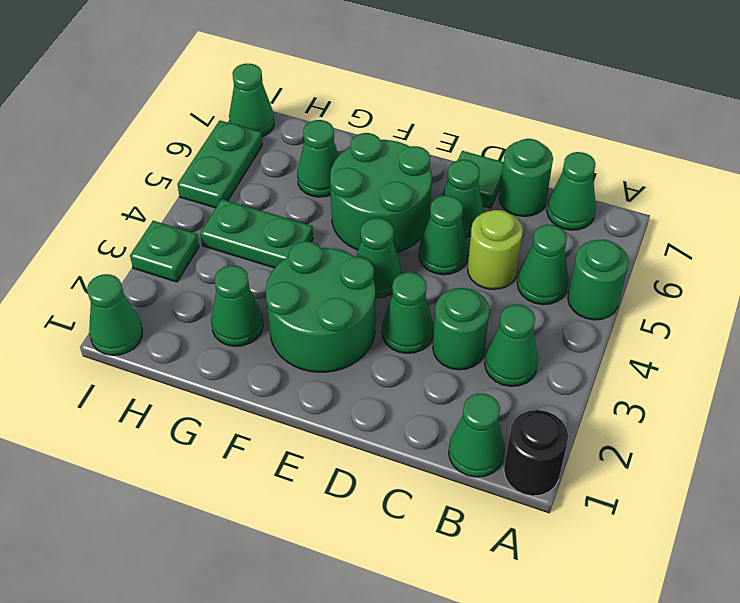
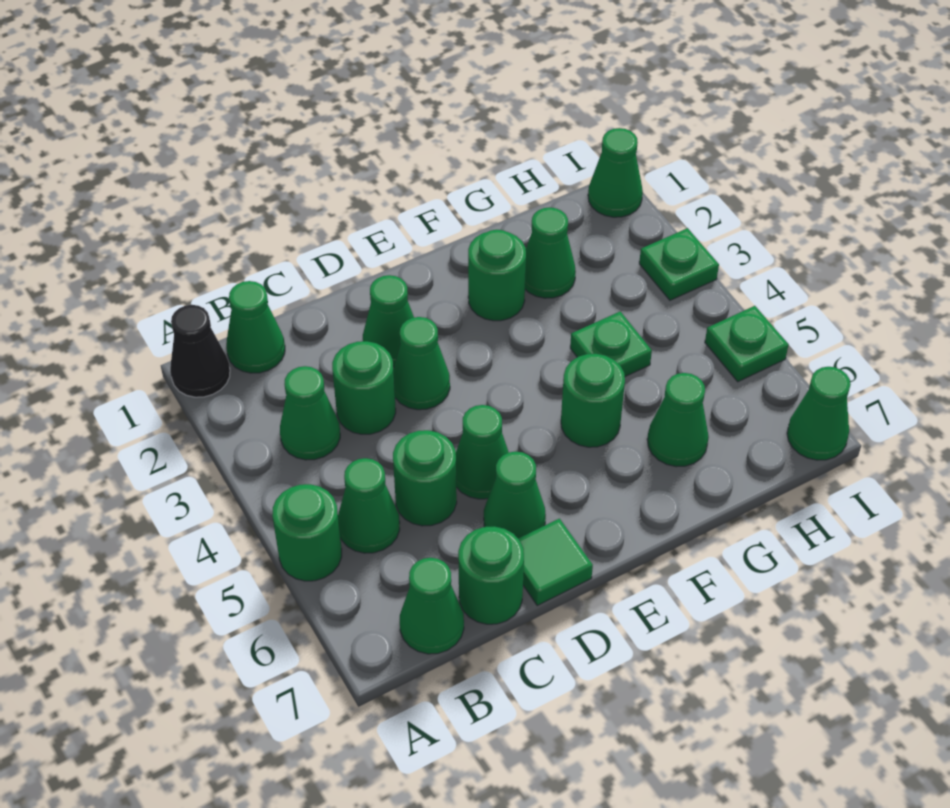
black 1x1 round brick [504,410,568,496] -> black 1x1 cone [170,305,230,397]
lime 1x1 round brick [468,210,523,289] -> green 1x1 round brick [393,430,457,526]
green 2x2 round brick [266,241,375,372] -> green 1x1 round brick [468,230,526,321]
green 1x1 cone [356,218,402,298] -> green 1x1 cone moved to [363,275,414,367]
green 2x2 round brick [330,133,432,252] -> green 1x1 round brick [561,354,625,447]
green 1x2 plate [200,199,313,268] -> green 1x1 plate [570,312,652,377]
green 1x2 plate [177,121,262,208] -> green 1x1 plate [705,306,788,382]

